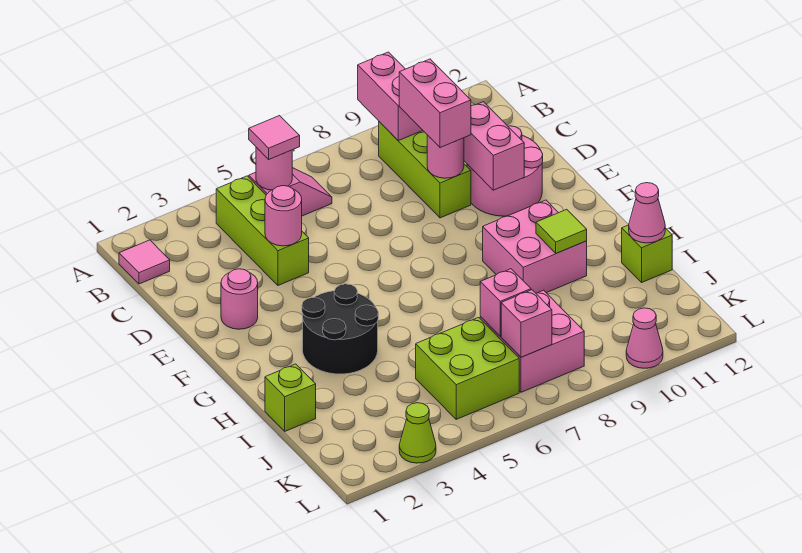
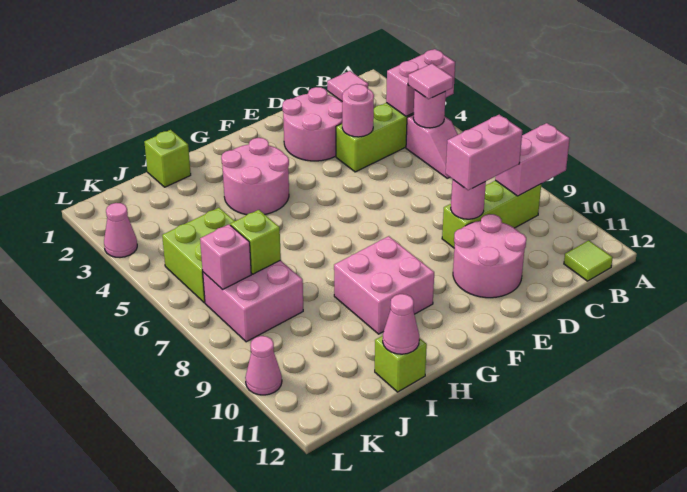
pink 1x2 brick [464,102,524,190] -> pink 1x2 brick moved to [386,49,455,116]
pink 1x1 round brick [221,269,258,329] -> pink 2x2 round brick [282,87,342,161]
black 2x2 round brick [302,284,378,374] -> pink 2x2 round brick [221,138,289,215]
lime 1x1 tile [536,209,587,253] -> lime 1x1 tile moved to [564,240,613,281]
pink 1x1 brick [480,269,531,336] -> lime 1x1 brick [231,210,281,274]
lime 1x1 cone [399,403,436,463] -> pink 1x1 cone [104,203,137,257]

